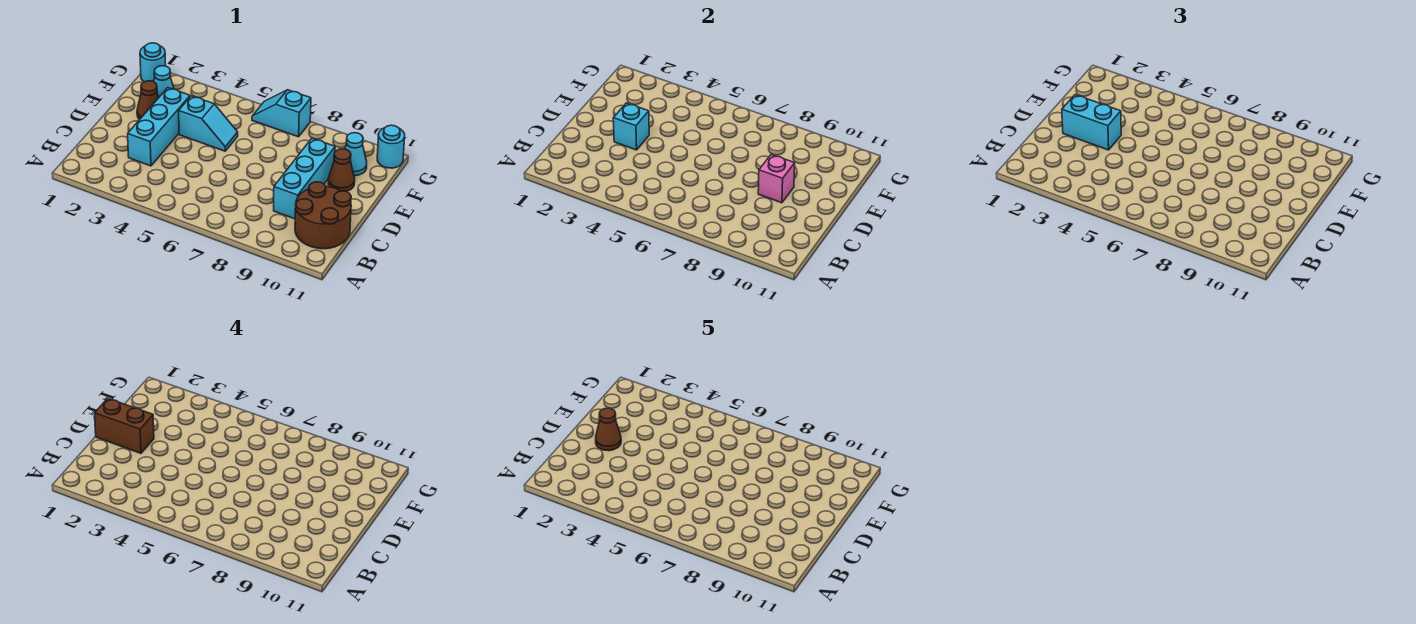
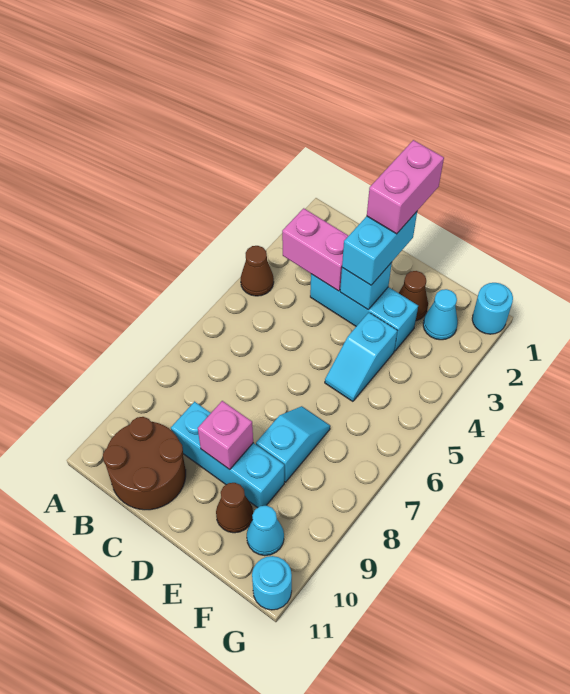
none -> pink 1x2 brick [282,208,348,291]
brown 1x2 brick [94,398,154,453] -> pink 1x2 brick [367,140,444,234]
brown 1x1 cone [596,408,621,451] -> brown 1x1 cone moved to [241,246,274,296]
cyan 1x2 slope [252,90,311,137] -> cyan 1x2 slope moved to [256,406,330,482]

